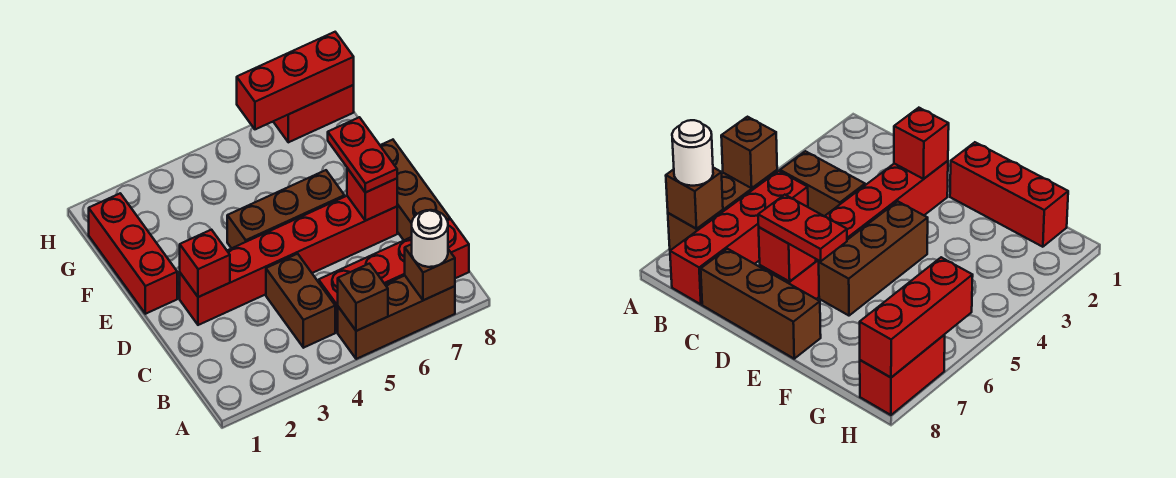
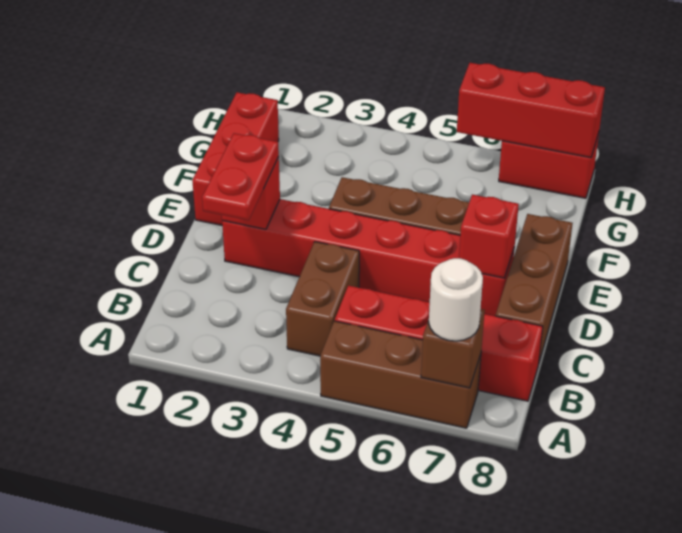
brown 1x1 brick [338,264,388,331] -> none
red 1x2 plate [328,117,397,193] -> red 1x2 plate moved to [202,133,279,220]

